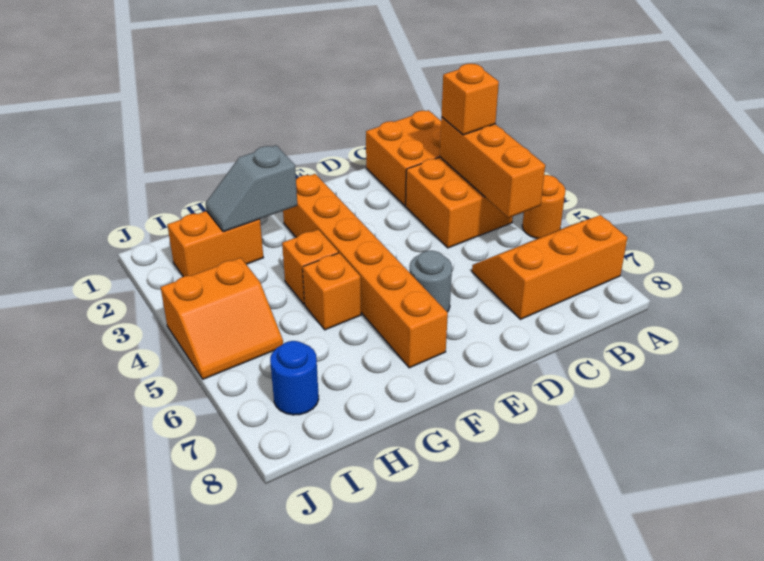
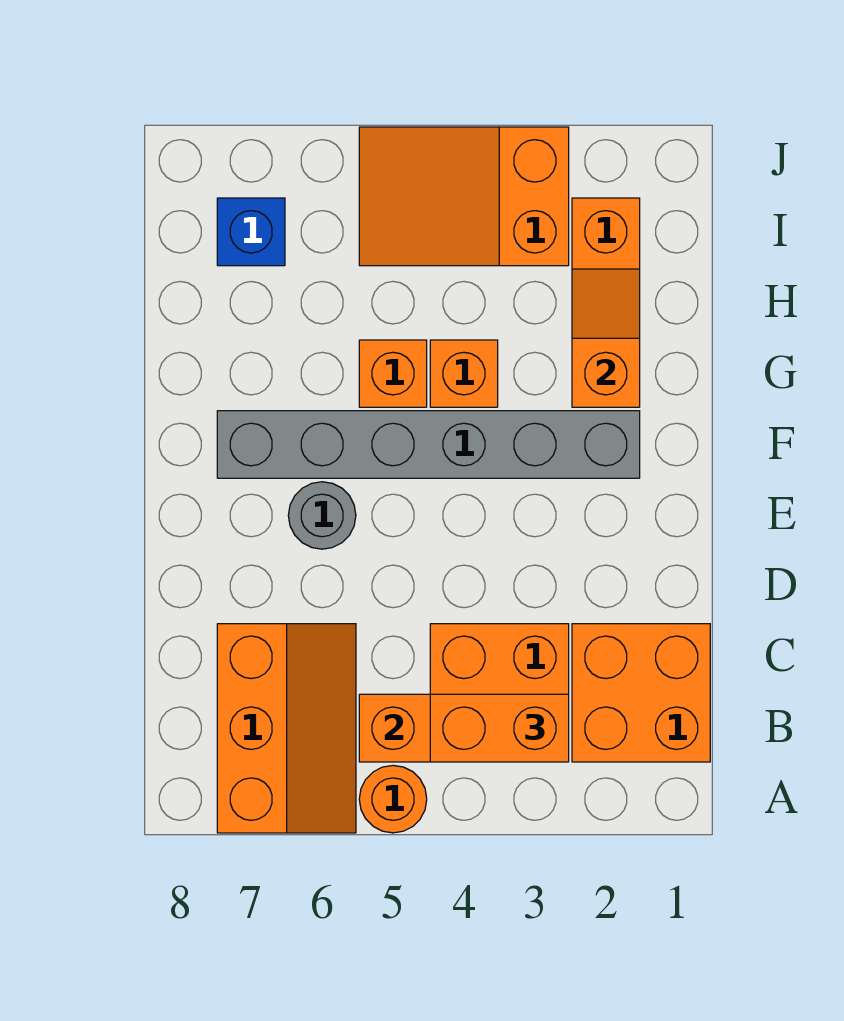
orange 1x1 brick [442,64,499,135] -> orange 1x2 brick [430,694,569,762]
orange 1x6 brick [283,174,448,368] -> grey 1x6 brick [217,411,640,478]
grey 1x2 slope [205,145,297,232] -> orange 1x2 slope [572,269,640,407]
orange 2x2 slope [161,258,283,379] -> orange 2x3 slope [359,127,569,266]
blue 1x1 round brick [270,341,319,415] -> blue 1x1 brick [217,198,285,266]

